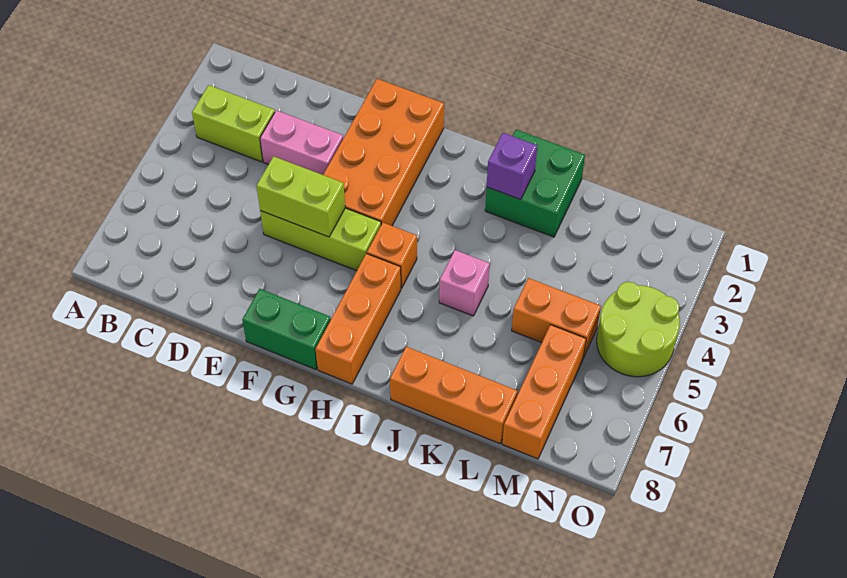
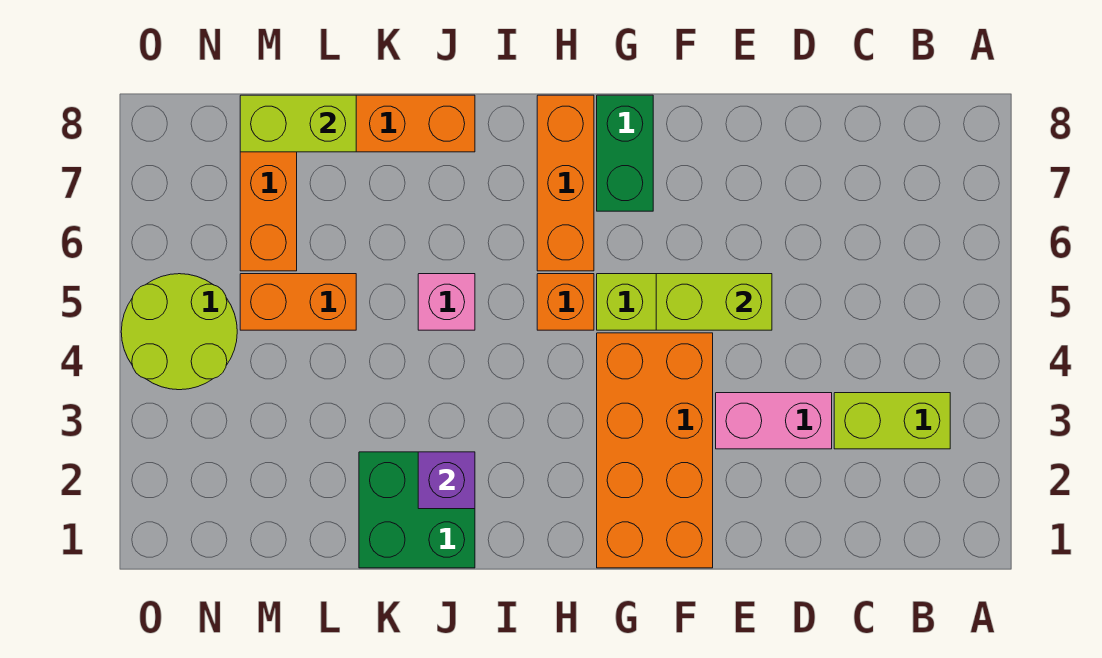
green 1x2 brick [242,289,331,369] -> green 1x2 brick turned to [597,95,653,211]
none -> lime 1x2 brick [240,95,356,152]

